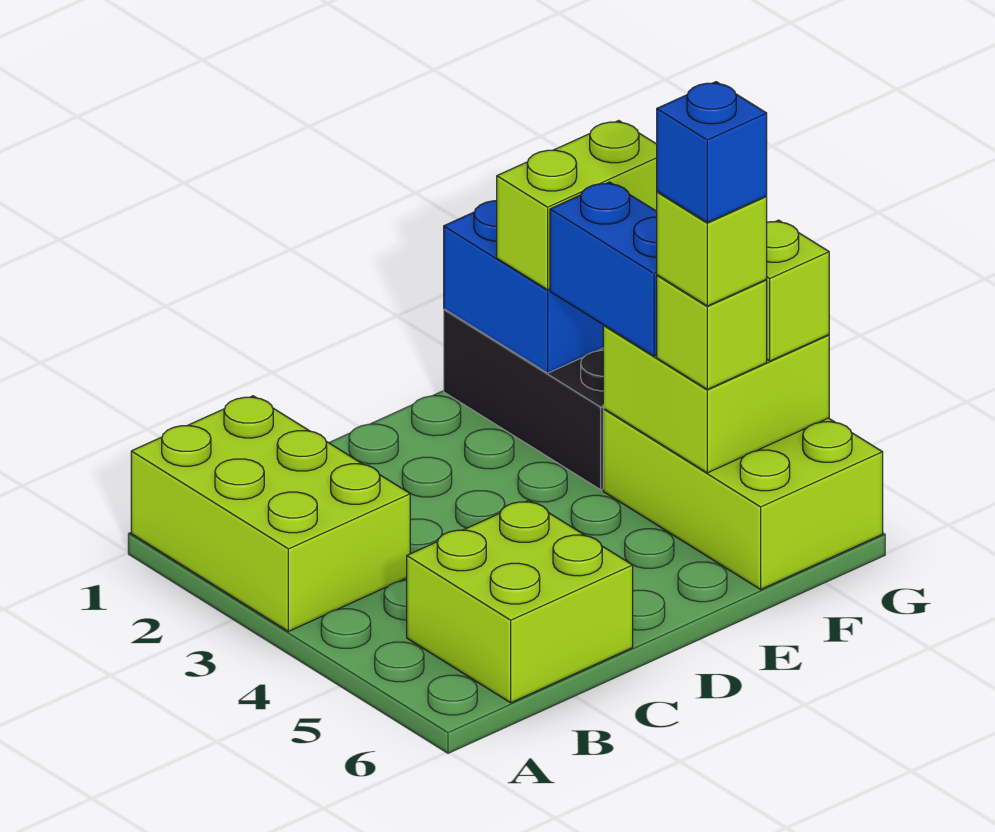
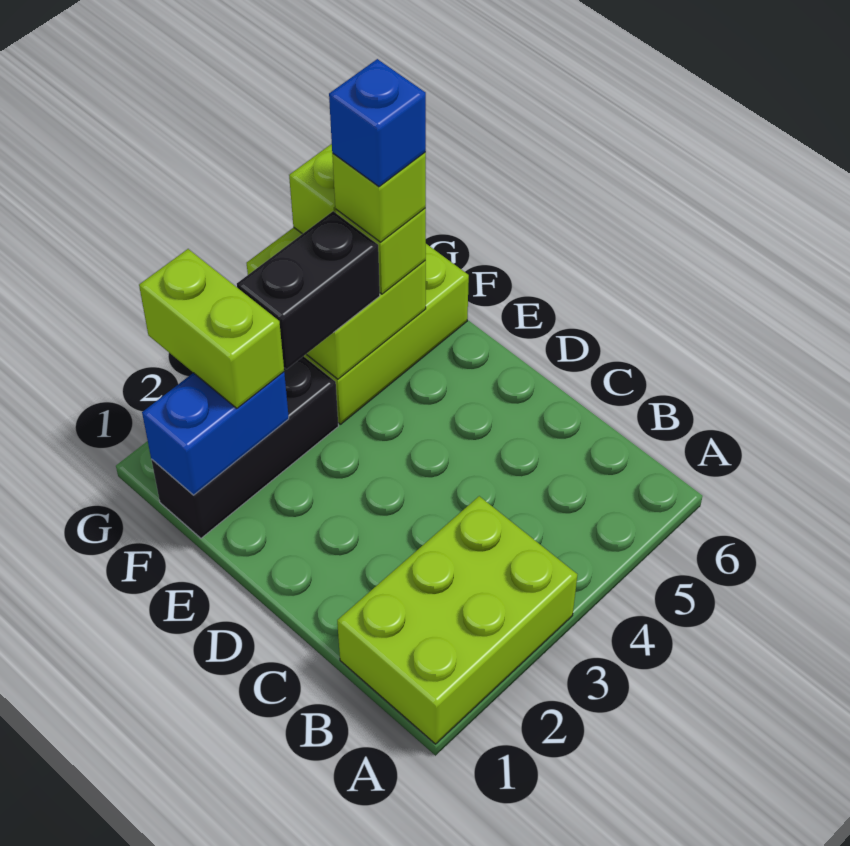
lime 2x2 brick [407,500,633,703] -> none
blue 1x2 brick [550,182,657,356] -> black 1x2 brick [237,211,380,369]

